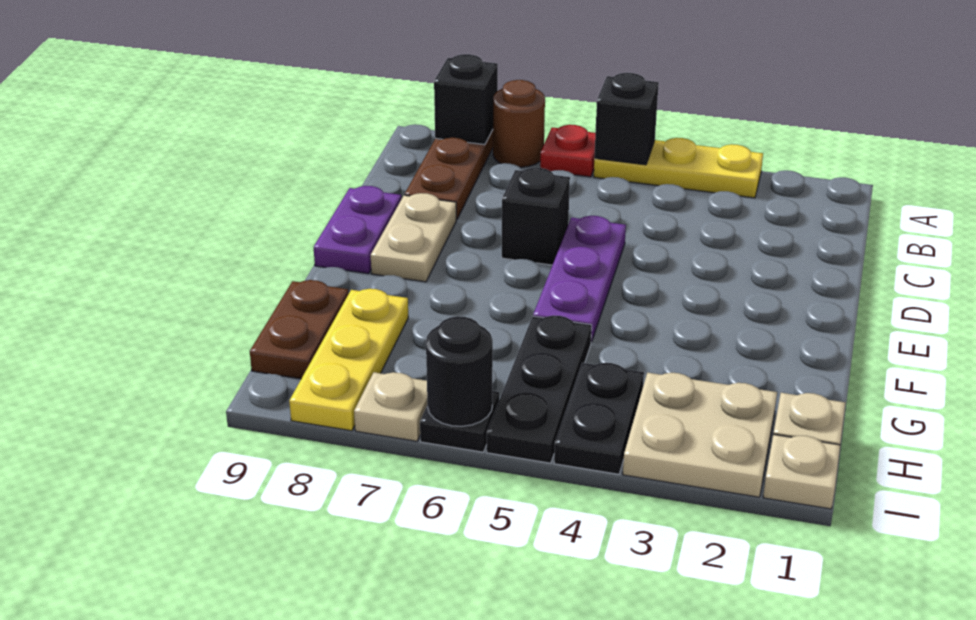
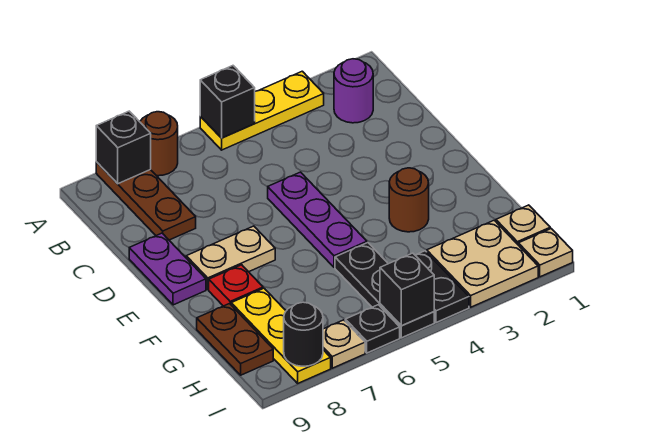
red 1x1 plate [540,125,595,177] -> red 1x1 plate moved to [209,265,263,306]
none -> purple 1x1 round brick [334,59,373,123]
black 1x1 brick [502,168,570,265] -> black 1x1 brick moved to [380,253,434,326]
tan 1x2 plate [371,193,456,282] -> tan 1x2 plate turned to [186,226,275,290]
none -> brown 1x1 round brick [389,168,429,232]
black 1x1 round brick [426,316,493,426] -> black 1x1 round brick moved to [284,302,323,366]

